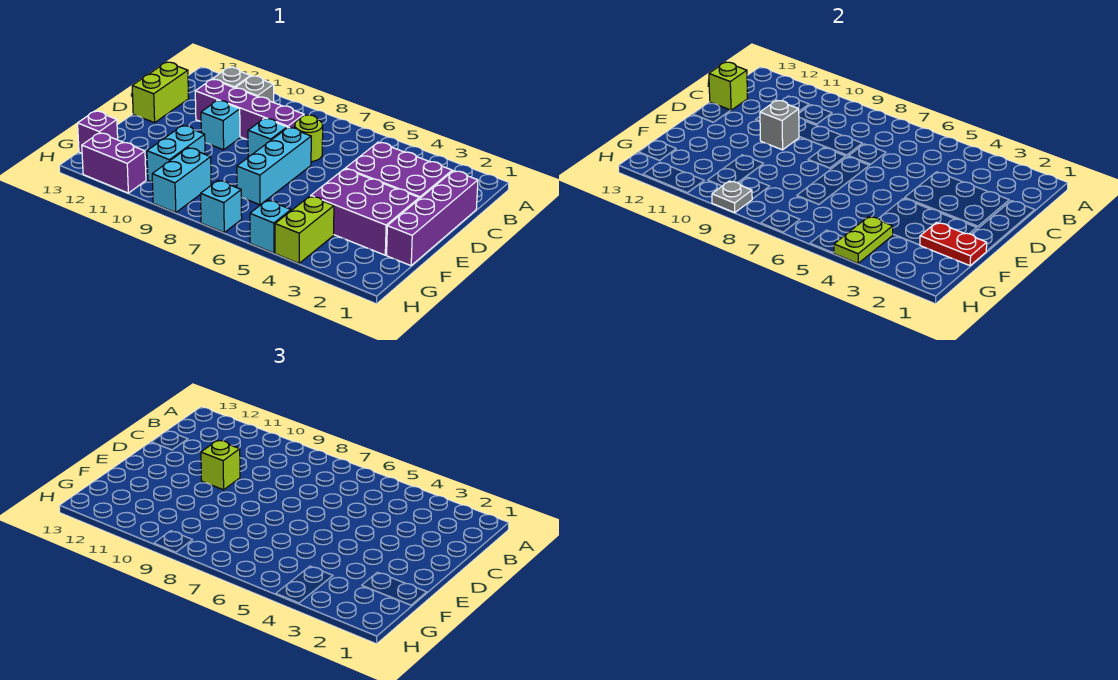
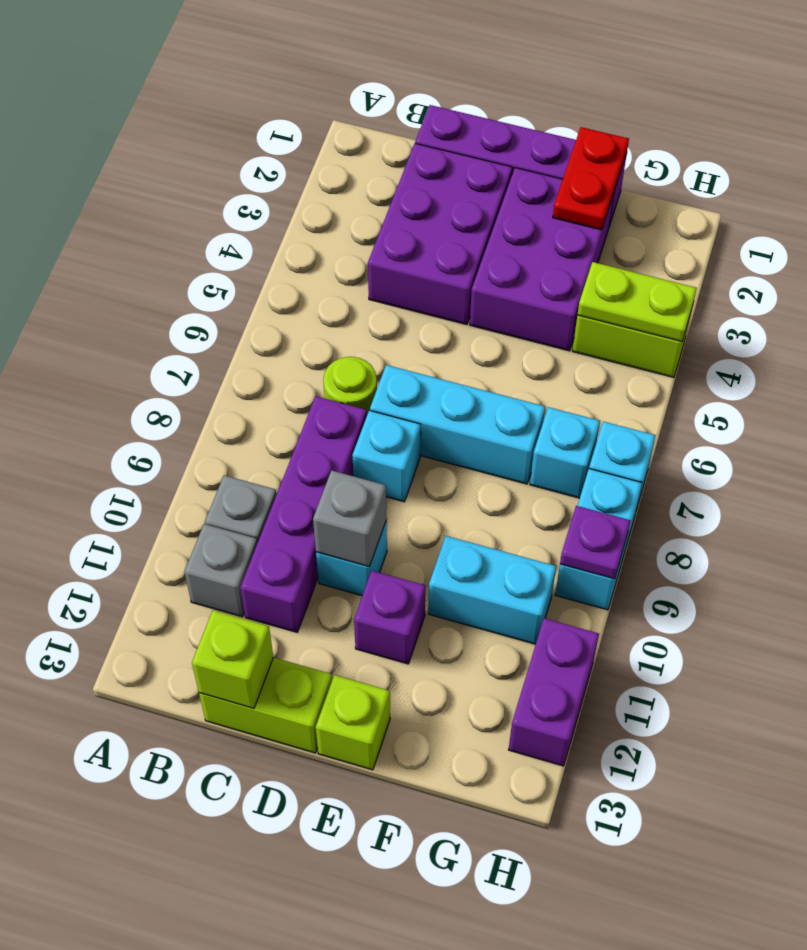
lime 1x1 brick [201,440,240,490] -> lime 1x1 brick moved to [316,675,390,770]
cyan 1x2 brick [152,148,211,213] -> cyan 1x2 brick turned to [555,469,642,610]
purple 1x1 brick [78,111,118,153] -> purple 1x1 brick moved to [354,571,426,664]
cyan 1x1 brick [250,200,291,253] -> cyan 1x1 brick moved to [530,407,600,498]
grey 1x1 plate [712,181,752,213] -> purple 1x1 plate [560,506,631,579]

